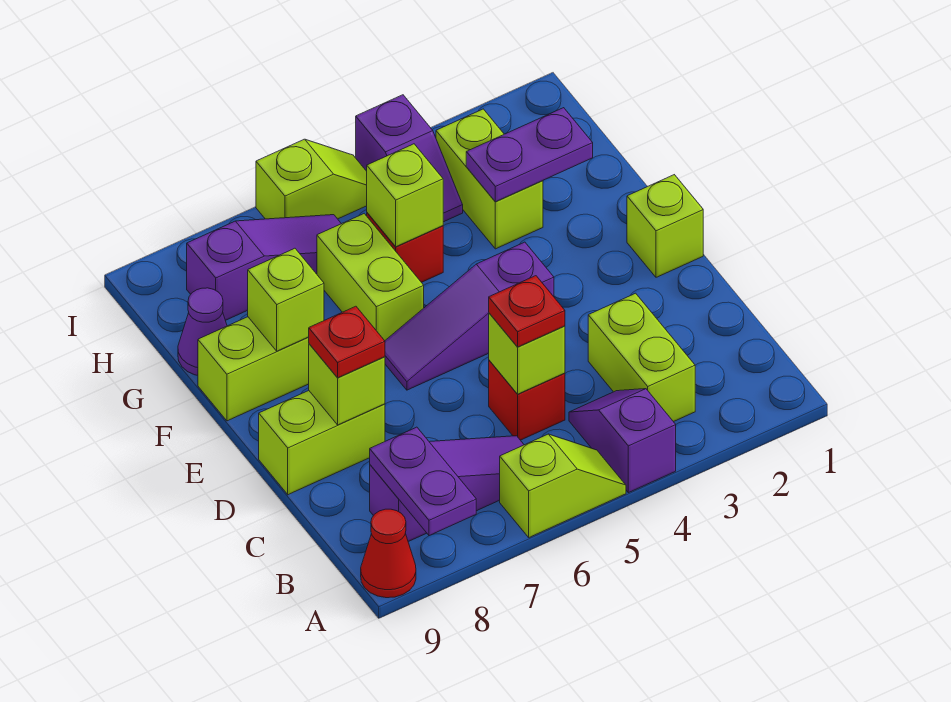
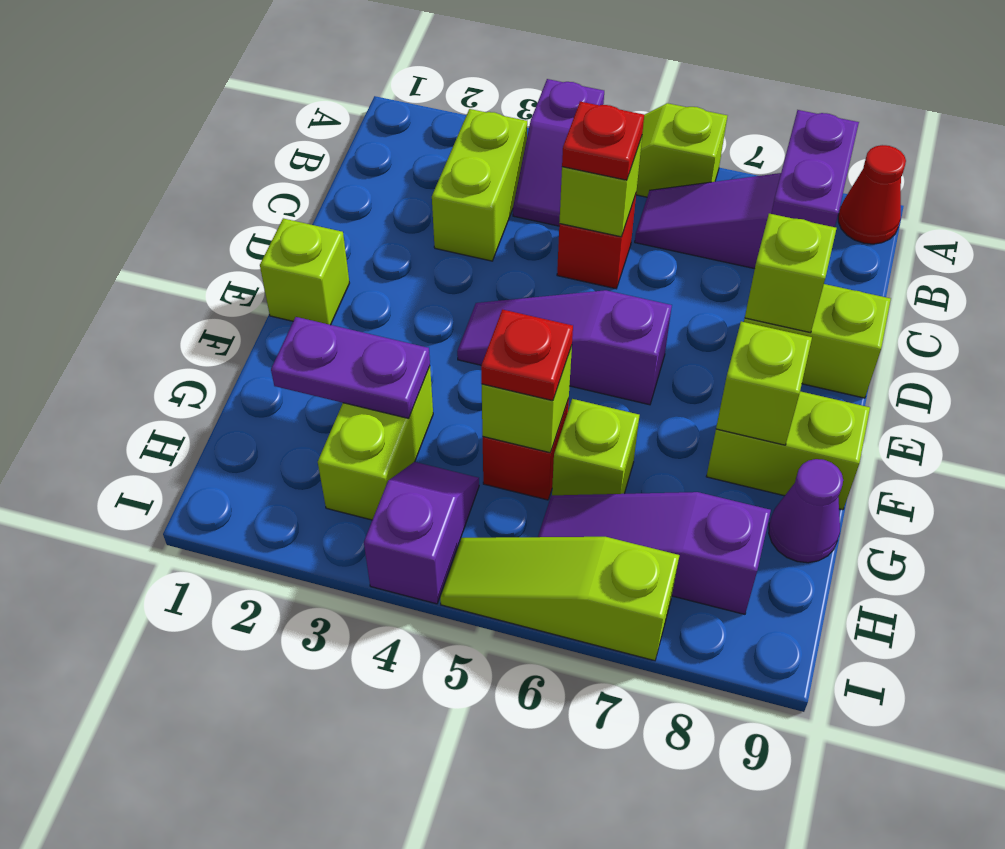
red 1x1 plate [309,306,385,378] -> red 1x1 plate moved to [481,310,573,401]
purple 1x3 slope [385,242,554,390] -> purple 1x3 slope turned to [457,290,672,405]
lime 1x2 brick [317,214,424,341] -> lime 1x1 brick [552,399,639,495]
lime 1x2 slope [256,139,367,219] -> lime 1x3 slope [440,537,679,661]

